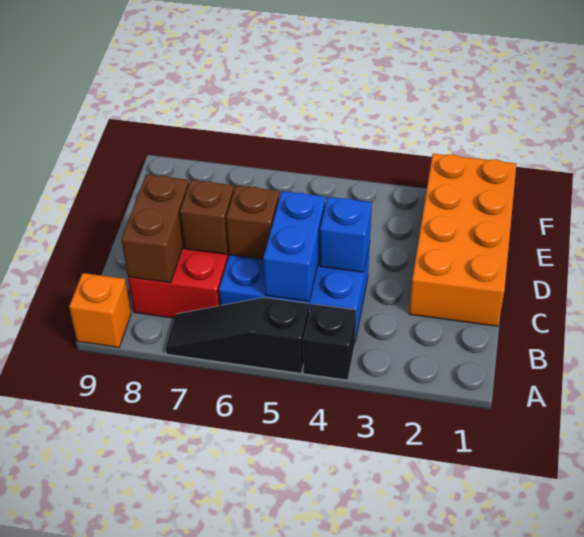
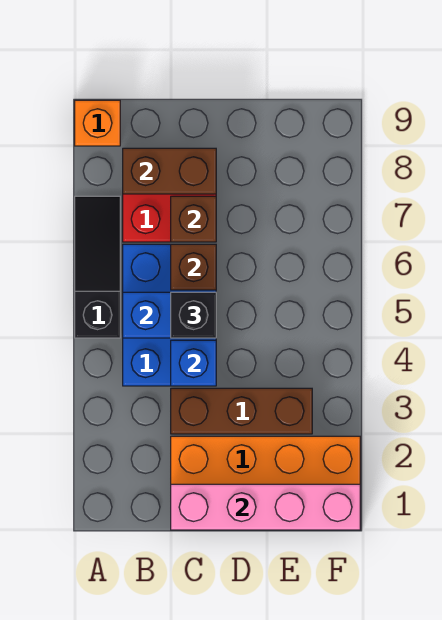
black 1x1 brick [303,304,356,380] -> black 1x1 brick moved to [171,292,216,338]
none -> pink 1x4 brick [171,484,360,530]
none -> brown 1x3 brick [171,388,312,434]

